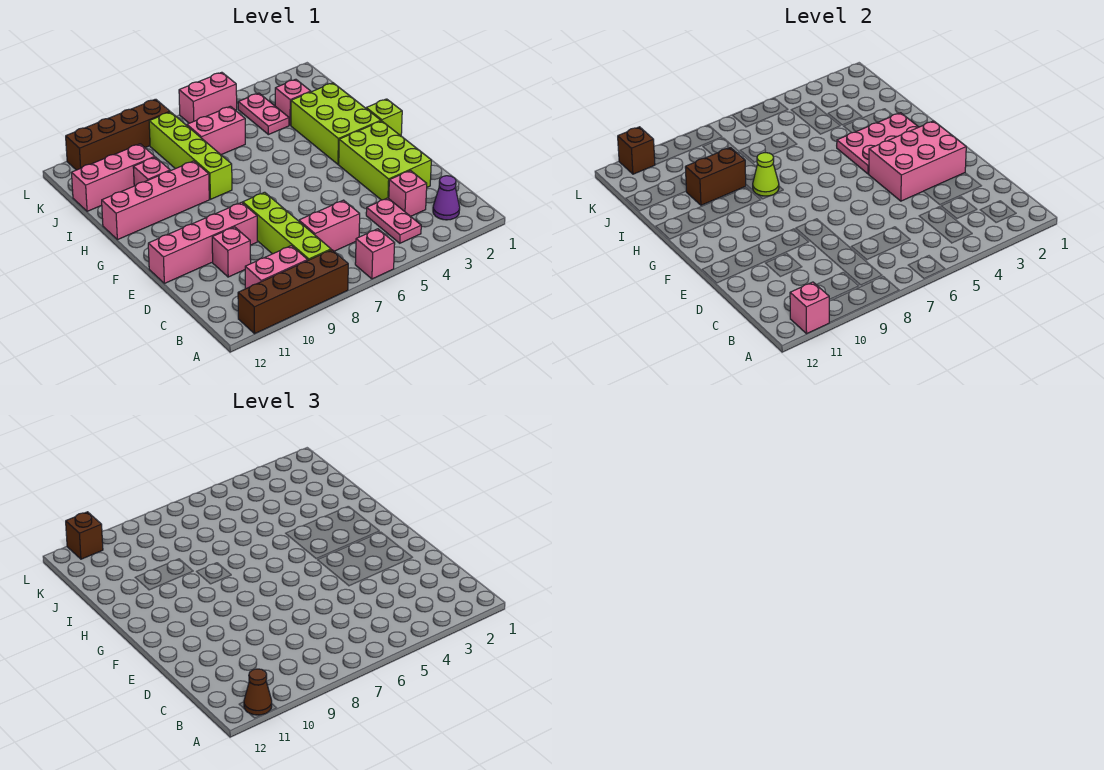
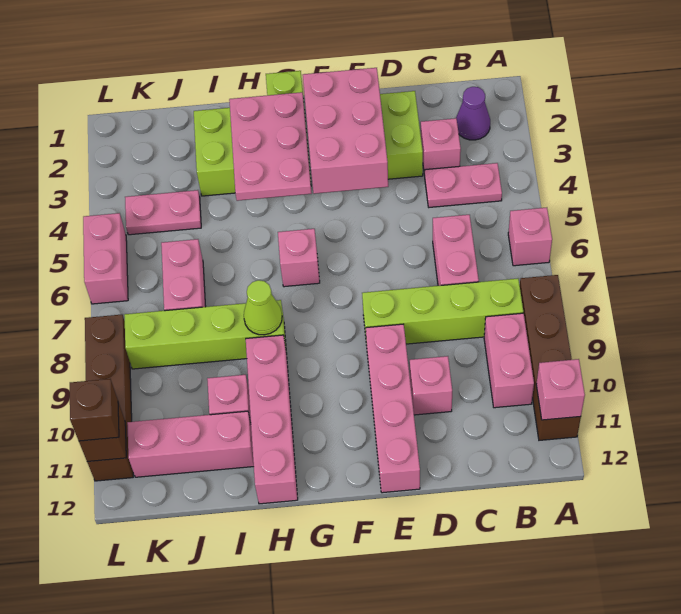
brown 1x1 cone [244,669,272,715] -> none
brown 1x2 brick [685,148,746,205] -> none
pink 1x1 brick [275,79,311,125] -> pink 1x1 brick moved to [278,229,320,287]
pink 1x3 brick [72,144,154,211] -> pink 1x3 brick turned to [127,411,254,477]

